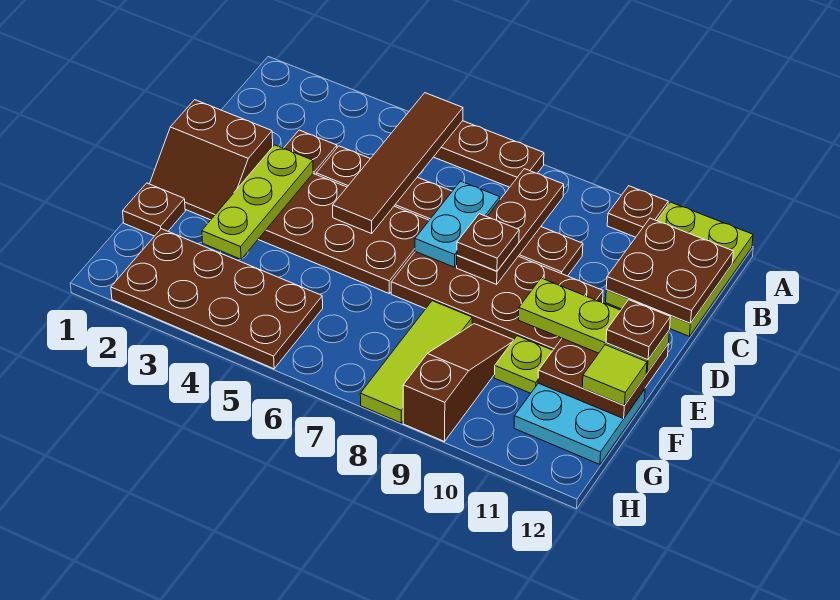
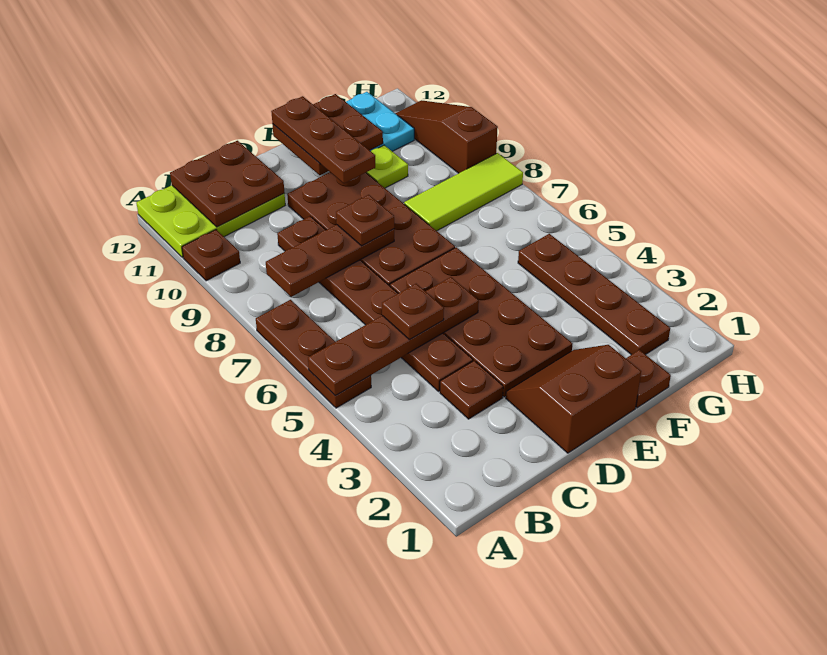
brown 1x4 tile [333,93,463,233] -> brown 1x4 plate [308,277,479,395]
cyan 1x2 plate [415,181,500,267] -> none
brown 2x2 slope [150,100,273,220] -> brown 2x2 slope turned to [506,345,641,453]
lime 1x3 plate [202,145,313,259] -> none
lime 1x3 plate [519,278,669,373] -> brown 1x3 plate [271,96,375,183]
brown 1x1 plate [606,300,670,360] -> brown 1x1 plate moved to [382,284,444,340]
brown 1x3 slope [403,324,513,442] -> brown 1x3 slope turned to [395,100,498,173]
lime 1x1 tile [582,345,647,406] -> none
brown 2x4 plate [111,229,323,369] -> brown 1x4 plate [518,234,670,355]

